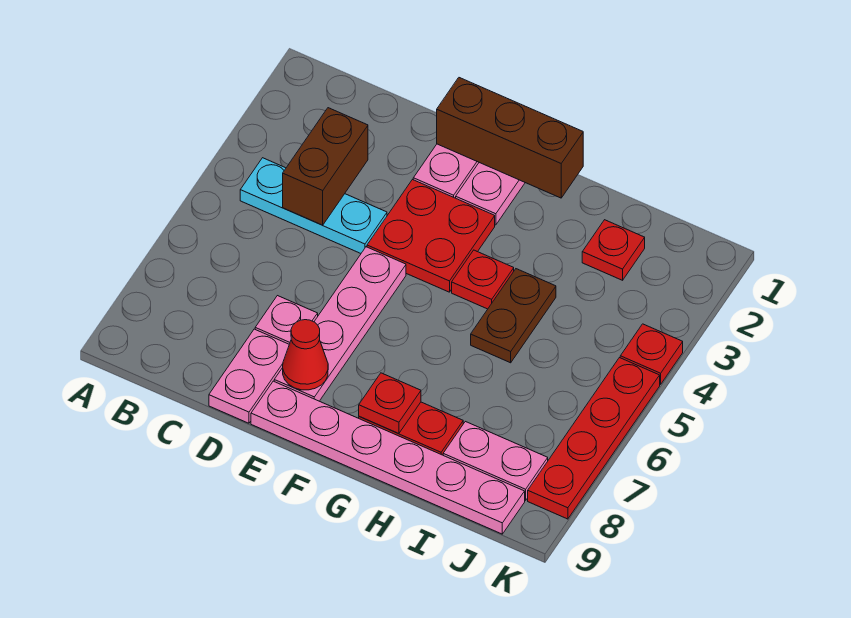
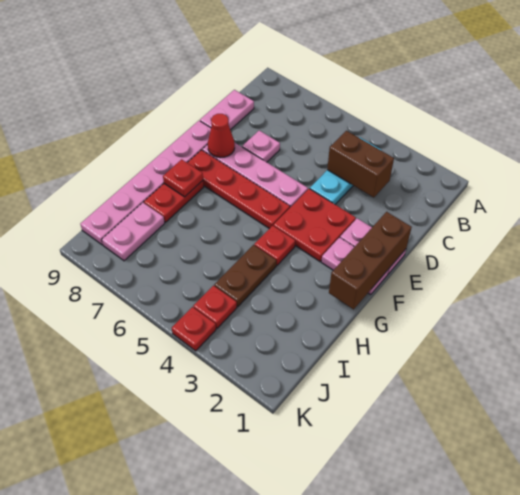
pink 1x2 plate [209,329,289,423] -> pink 1x2 plate turned to [200,90,254,130]
brown 1x2 plate [471,269,556,363] -> brown 1x2 plate turned to [214,245,276,307]
red 1x1 plate [582,220,645,280] -> red 1x1 plate moved to [193,286,237,328]
red 1x4 plate [528,358,660,519] -> red 1x4 plate moved to [187,150,290,229]

